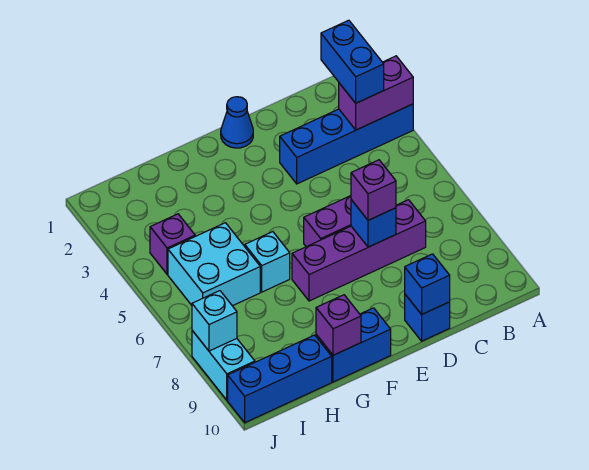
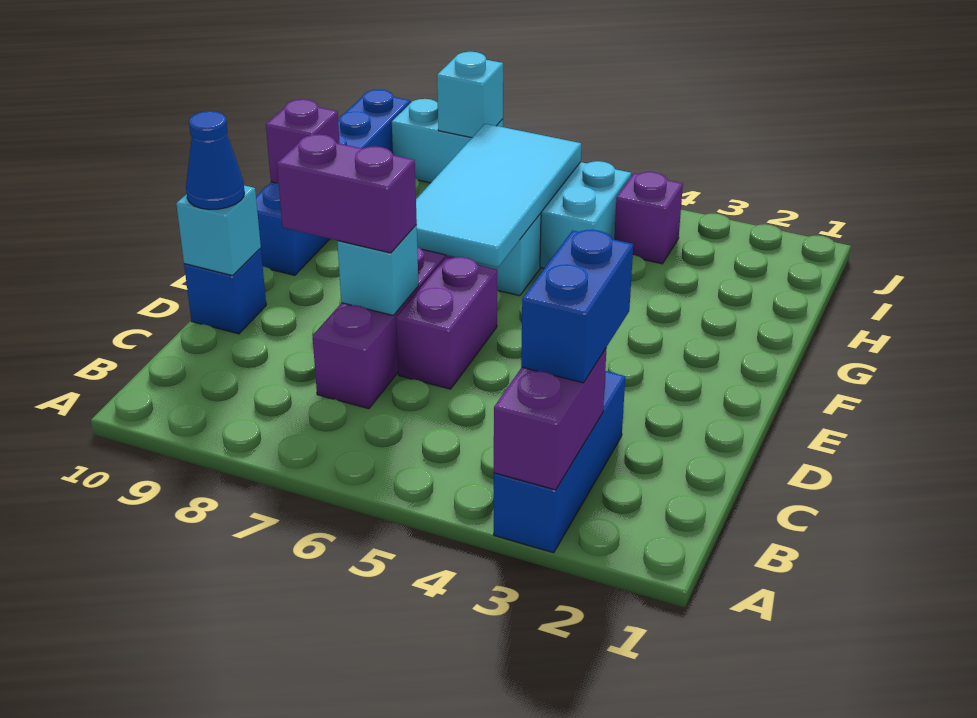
blue 1x4 brick [280,104,413,184] -> blue 1x3 brick [494,371,625,553]
blue 1x2 brick [321,20,384,103] -> blue 1x2 brick turned to [521,230,633,383]
blue 1x1 brick [351,200,396,247] -> cyan 1x1 brick [337,225,418,315]
purple 1x1 brick [351,160,396,220] -> purple 1x2 brick [277,134,417,253]
blue 1x1 brick [405,254,450,315] -> cyan 1x1 brick [176,185,261,276]
blue 1x1 cone [221,97,253,148] -> blue 1x1 cone moved to [186,111,244,210]
none -> cyan 2x4 tile [416,124,581,267]

